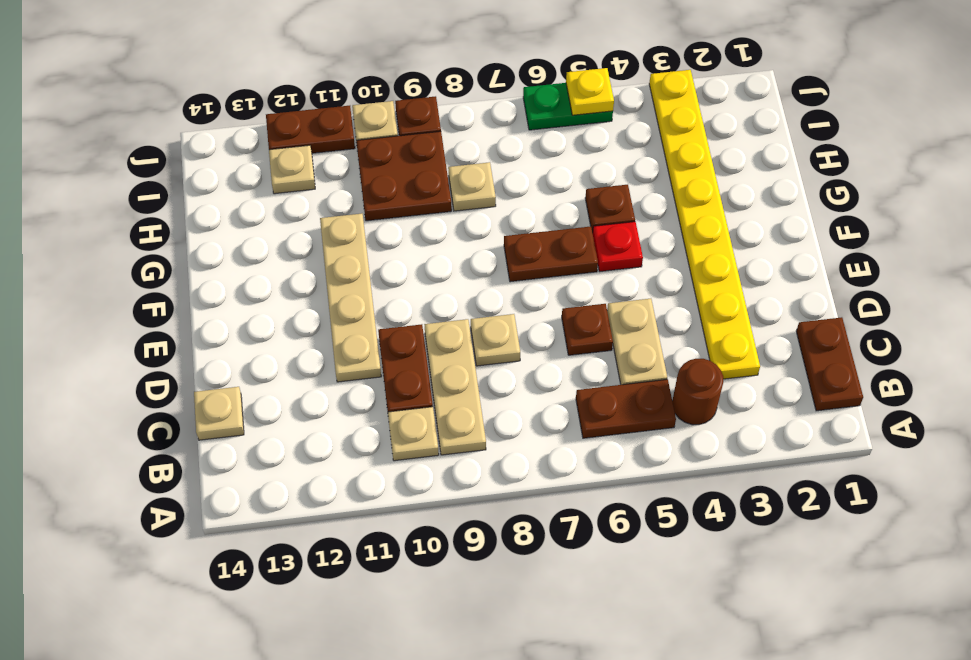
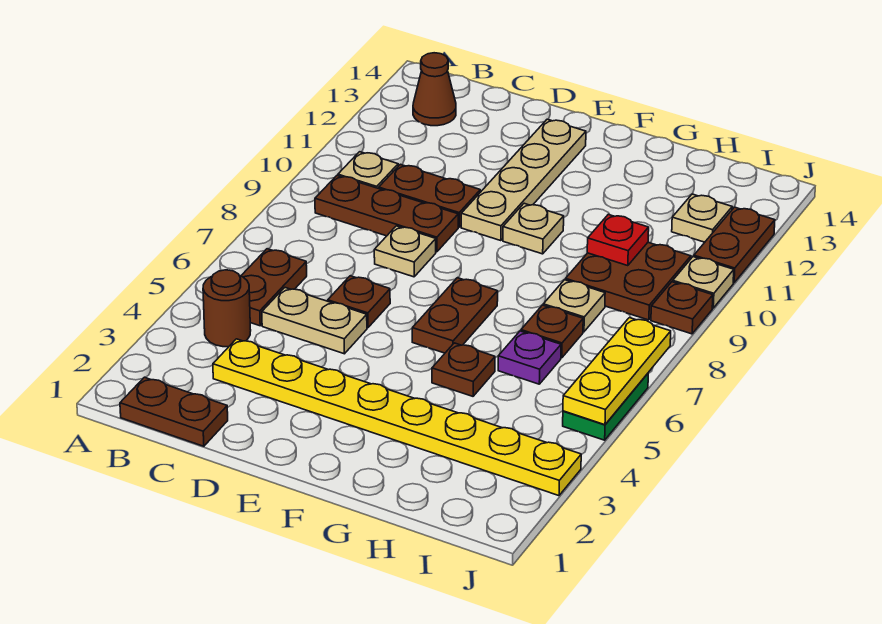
tan 1x3 plate [424,319,486,455] -> brown 1x3 plate [315,176,458,252]
none -> brown 1x1 cone [413,53,456,126]
tan 1x1 plate [194,387,244,440] -> tan 1x1 plate moved to [503,203,564,254]
tan 1x4 plate [320,214,381,382] -> tan 1x4 plate turned to [461,119,586,241]
red 1x1 plate [593,222,643,272] -> red 1x1 plate moved to [587,214,649,266]
none -> purple 1x1 plate [498,331,561,384]
none -> brown 1x1 plate [521,305,583,358]
yellow 1x1 plate [566,68,614,115] -> yellow 1x3 plate [563,318,671,425]

